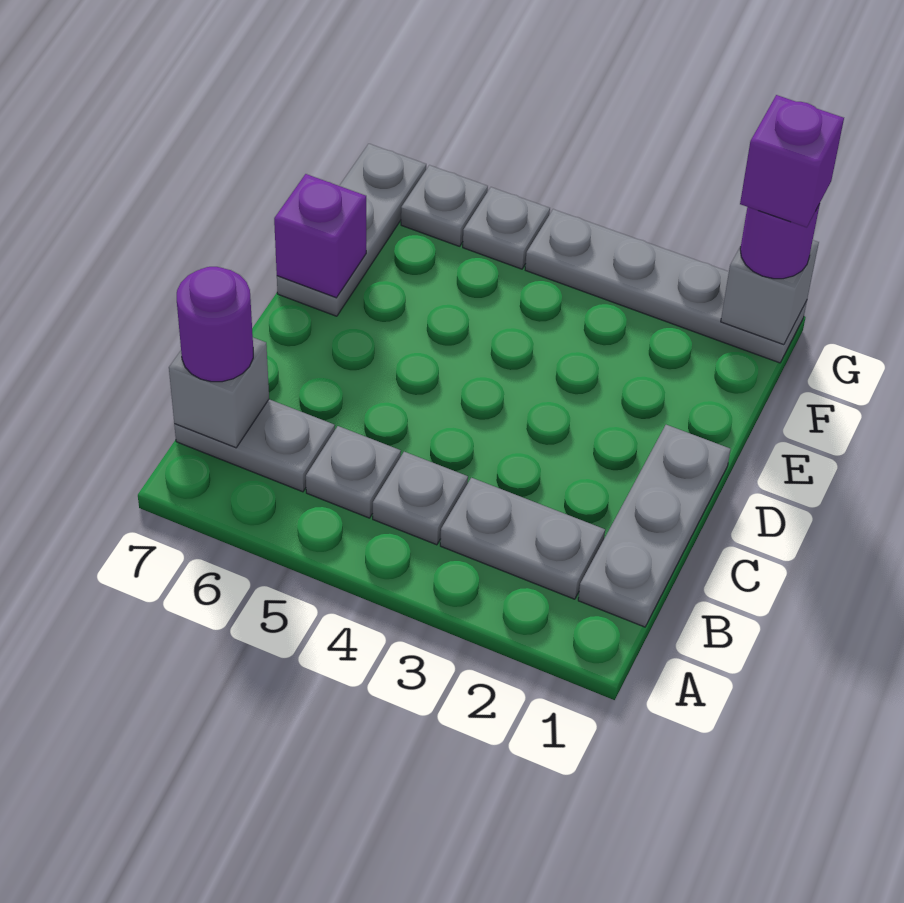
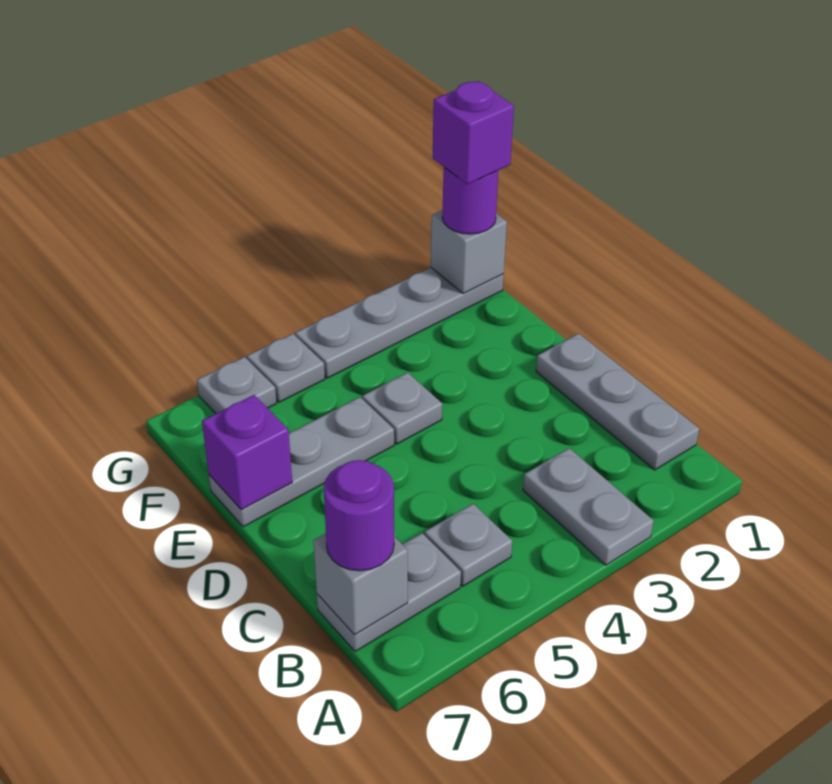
grey 1x2 plate [440,478,605,599] -> grey 1x2 plate turned to [523,448,654,565]
grey 1x1 plate [373,452,468,545] -> grey 1x1 plate moved to [362,372,442,444]
grey 1x3 plate [277,144,426,316] -> grey 1x3 plate turned to [209,397,394,527]

